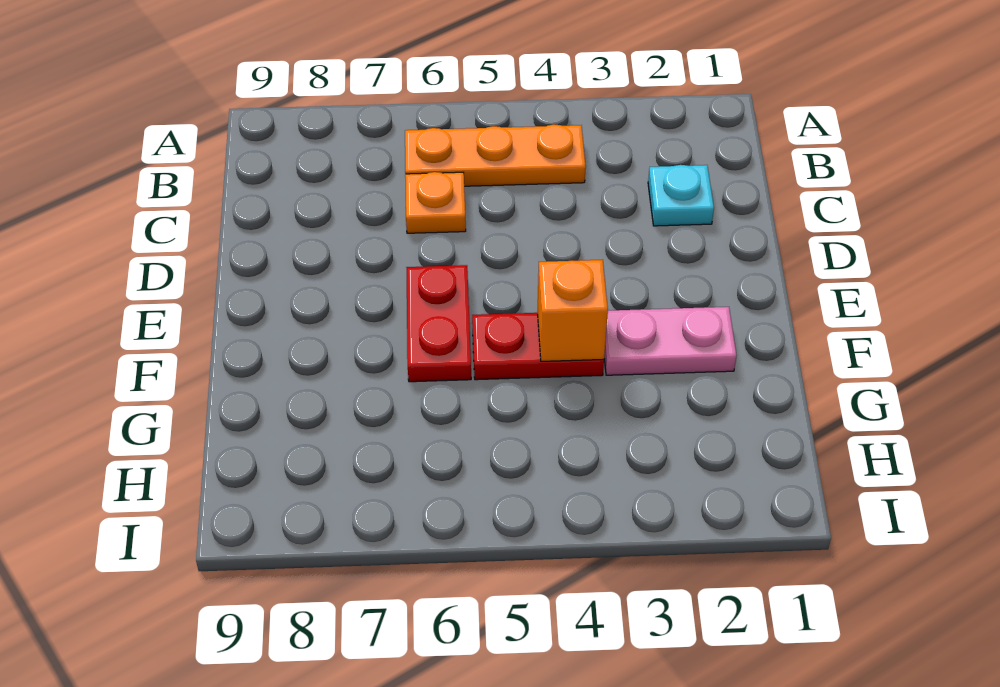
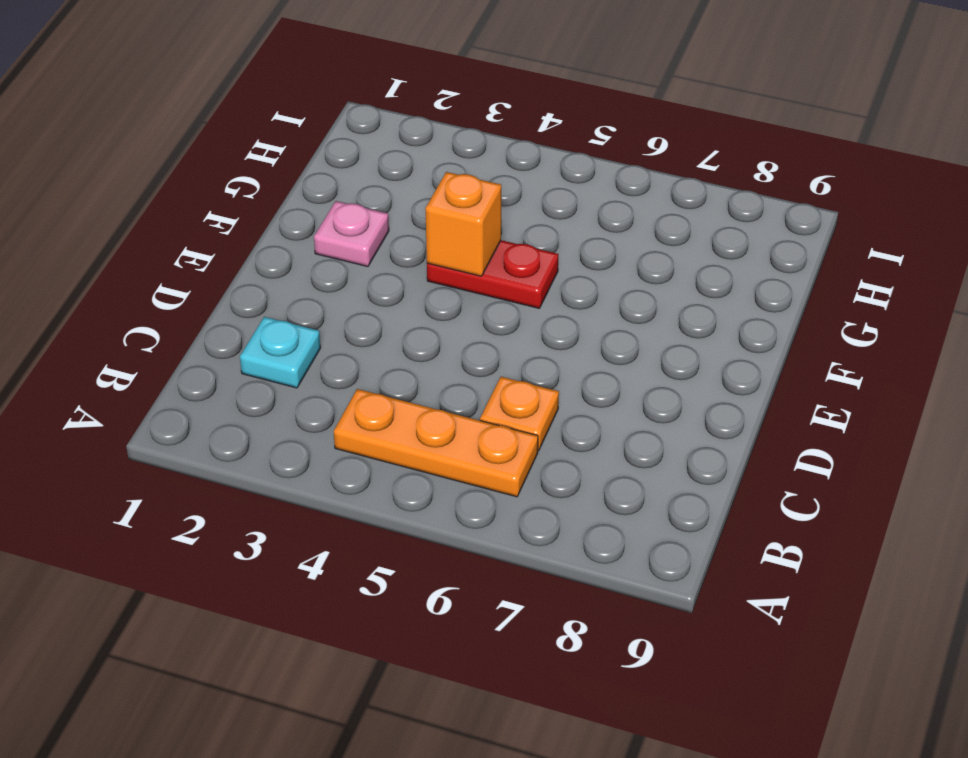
red 1x2 plate [406,265,471,382] -> none
pink 1x2 plate [604,307,737,375] -> pink 1x1 plate [314,201,389,267]

